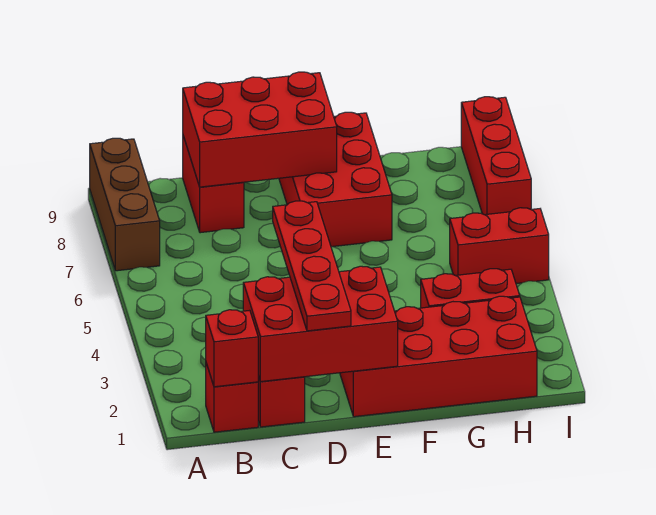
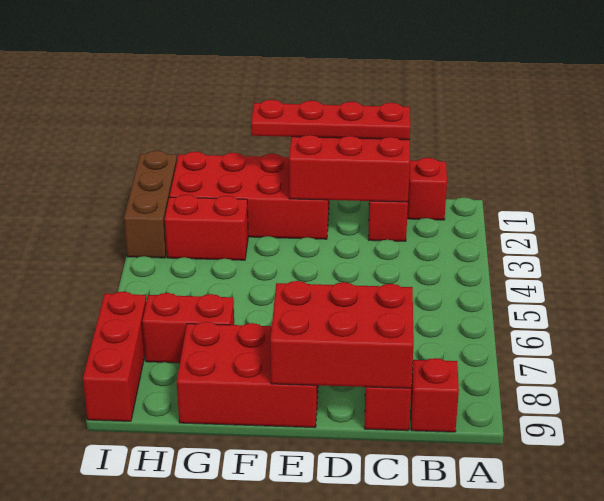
brown 1x3 brick [90,138,160,271] -> brown 1x3 brick moved to [124,151,177,258]
red 1x1 brick [206,310,258,387] -> red 1x1 brick moved to [411,358,459,432]
red 1x4 plate [273,201,351,331] -> red 1x4 plate turned to [251,100,410,140]
red 2x3 brick [279,112,392,247] -> red 2x3 brick turned to [177,322,318,428]
red 1x2 brick [450,208,549,284] -> red 1x2 brick moved to [142,293,234,363]

